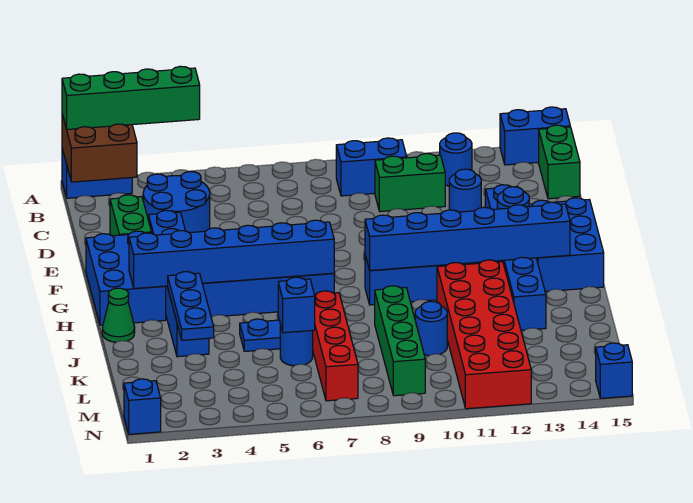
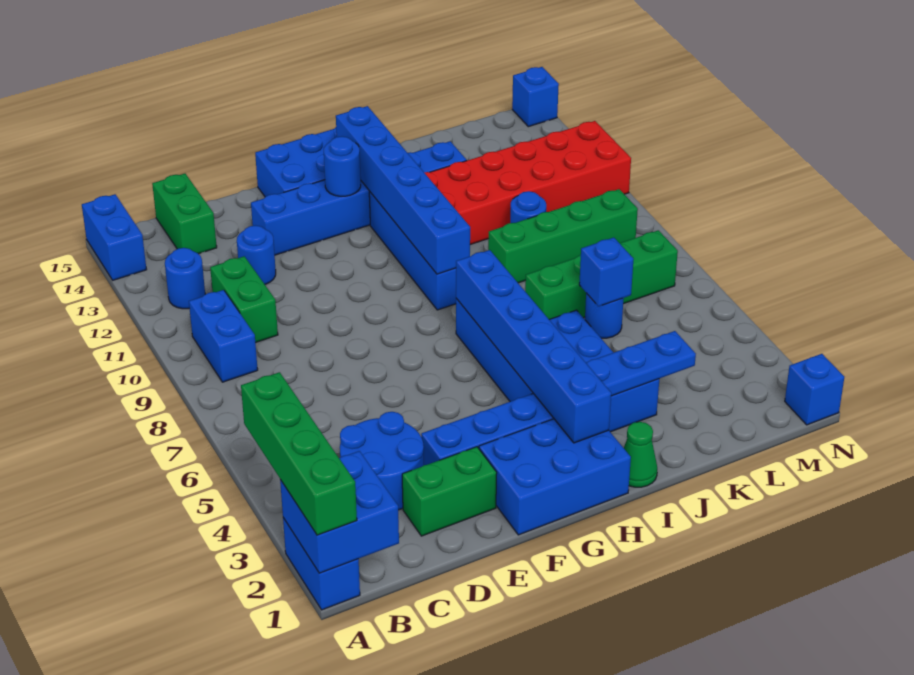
brown 2x2 brick [62,114,137,182] -> blue 2x2 brick [280,451,399,573]
green 1x2 brick [539,125,580,199] -> green 1x2 brick turned to [152,174,217,254]
red 1x4 brick [313,291,358,401] -> green 1x4 brick [525,230,678,319]

